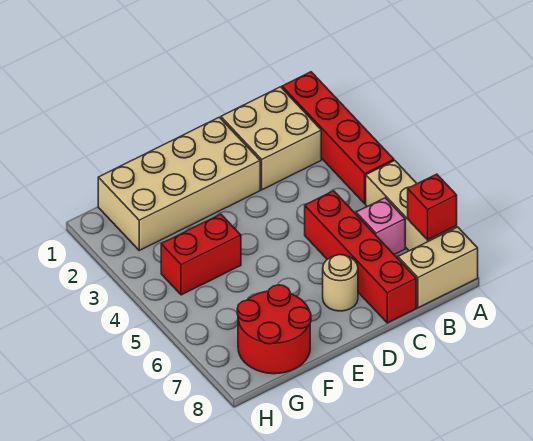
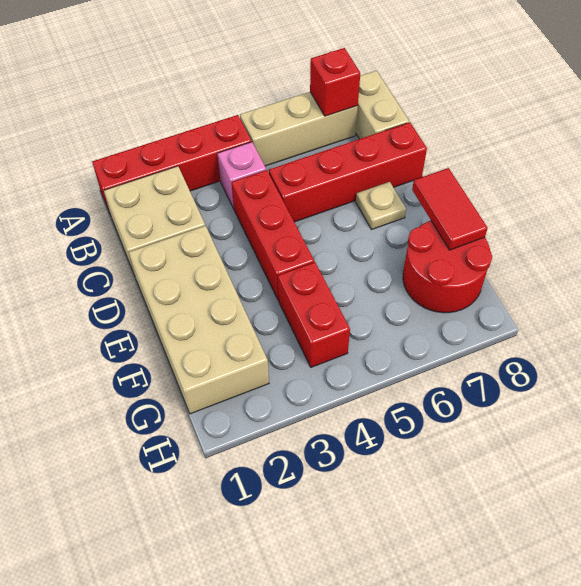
pink 1x1 brick [356,198,405,254] -> pink 1x1 brick moved to [217,142,266,209]
none -> red 1x3 brick [232,170,314,300]
tan 1x1 round brick [323,255,358,311] -> tan 1x1 plate [356,182,406,230]
none -> red 1x2 tile [412,168,488,250]

